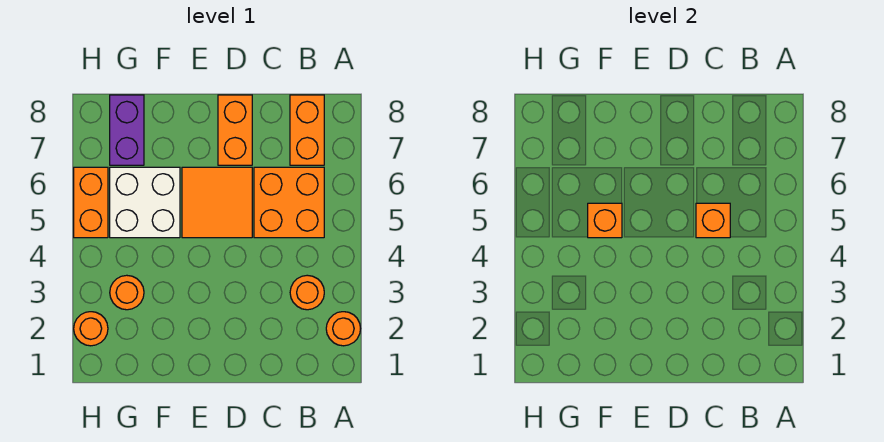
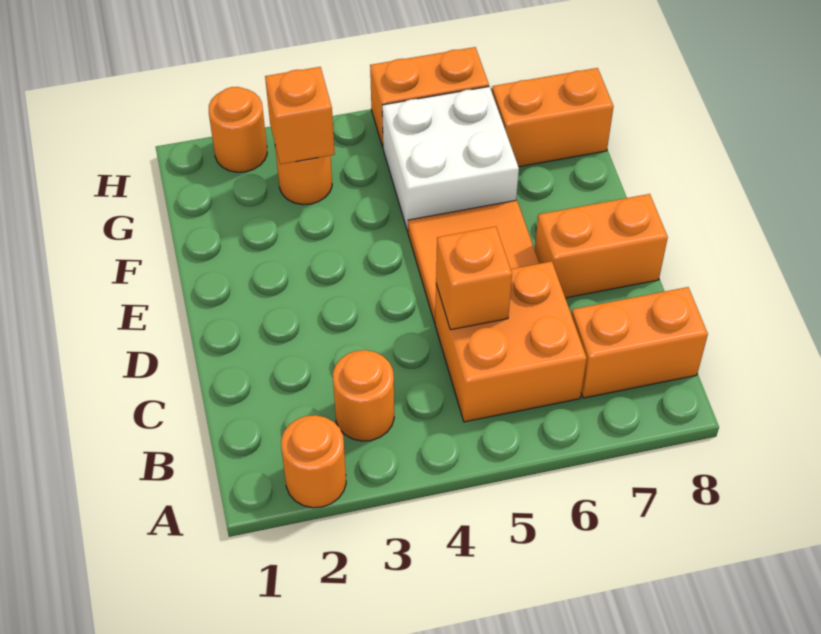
orange 1x1 brick [588,203,622,238] -> orange 1x1 brick moved to [265,67,335,164]
purple 1x2 brick [110,95,144,165] -> orange 1x2 brick [492,68,614,167]

